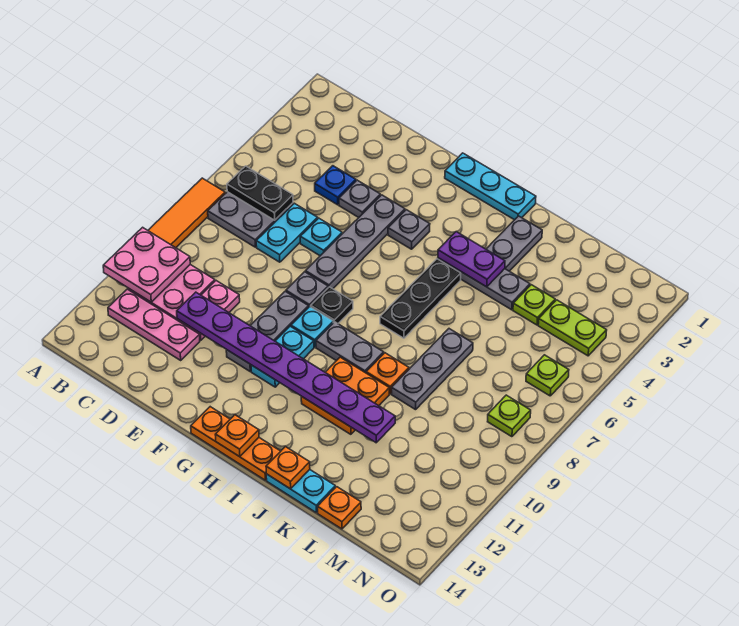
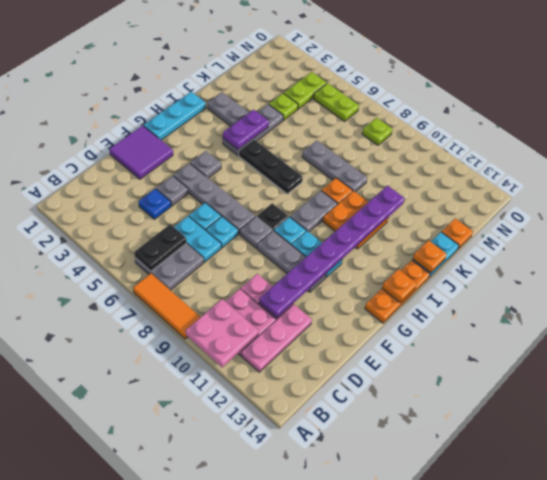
none -> purple 2x2 tile [109,126,173,179]
none -> cyan 1x1 plate [206,216,238,248]
lime 1x1 plate [526,355,569,396] -> lime 1x2 plate [313,83,359,121]

